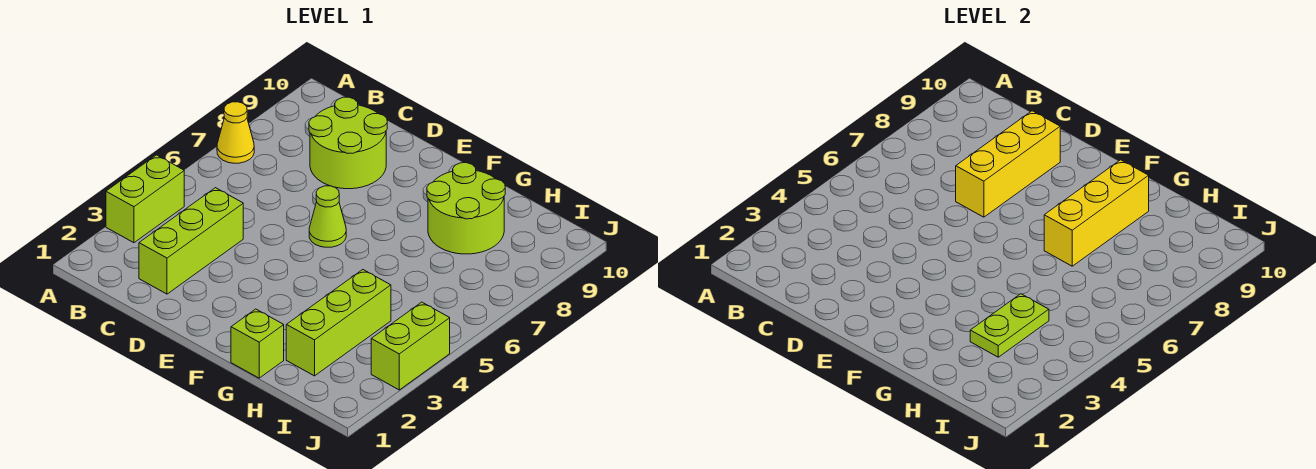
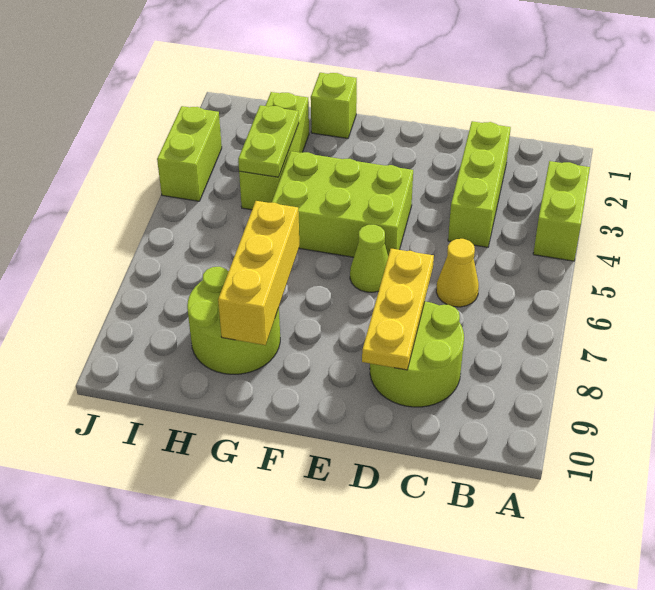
yellow 1x1 cone [217,102,254,163] -> yellow 1x1 cone moved to [436,239,479,307]
yellow 1x3 brick [956,111,1060,217] -> yellow 1x3 plate [362,249,434,370]
none -> lime 2x3 brick [272,151,413,257]

